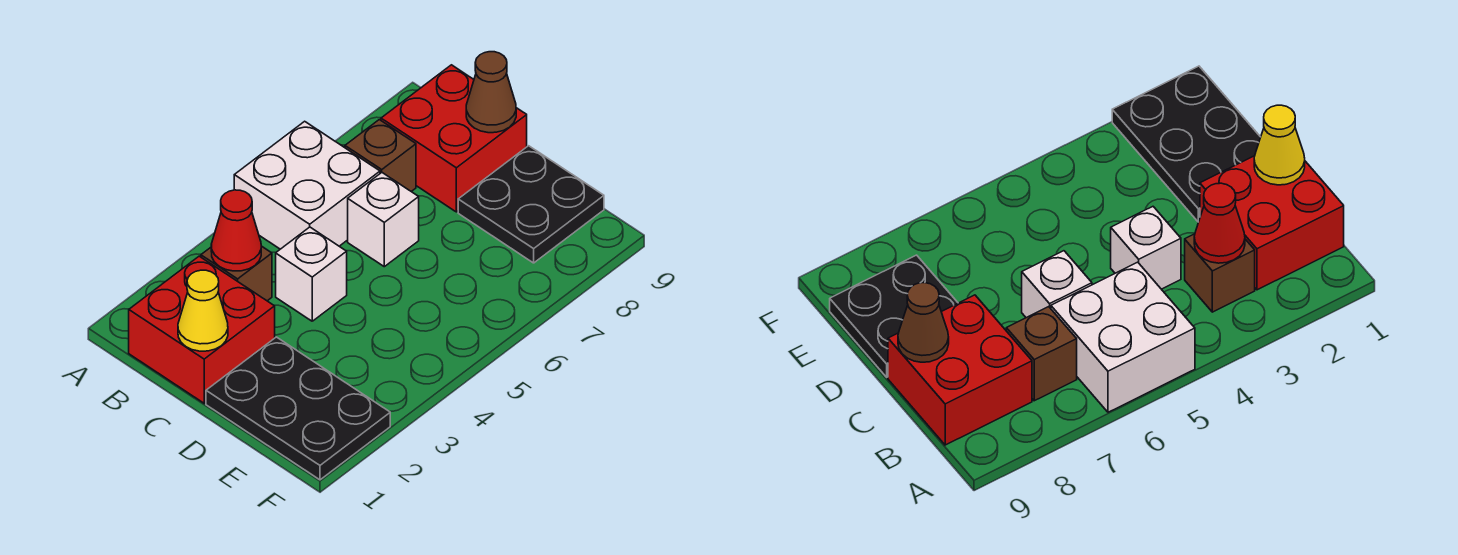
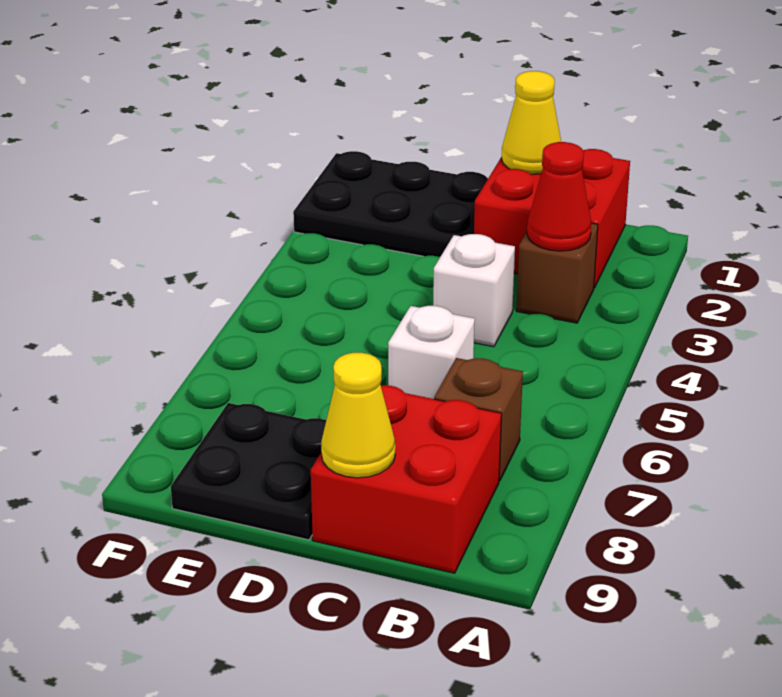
white 2x2 brick [234,121,380,249] -> none
brown 1x1 cone [466,52,516,133] -> yellow 1x1 cone [321,353,395,478]

